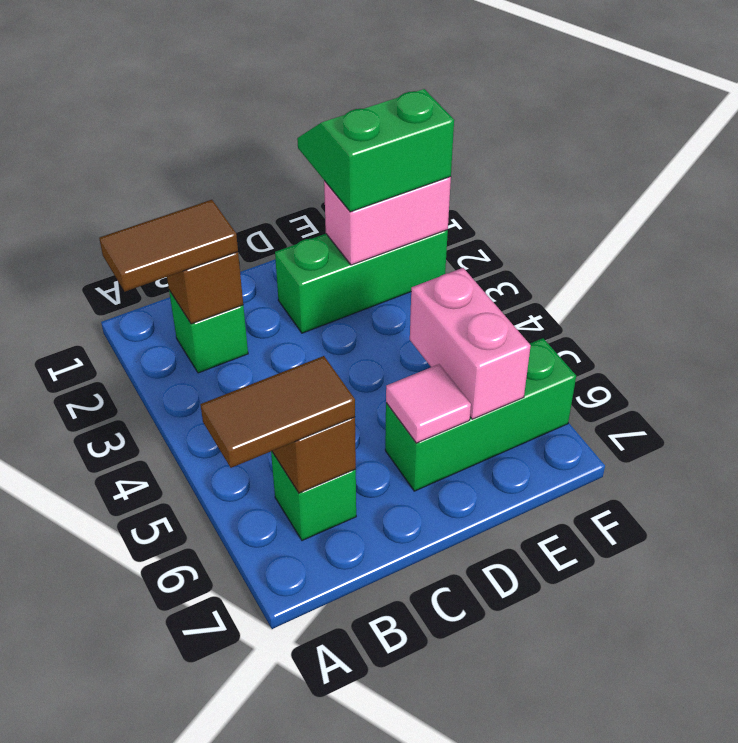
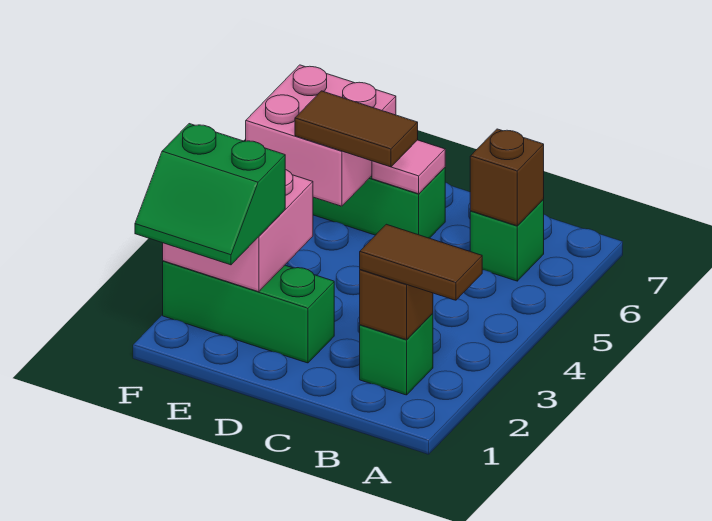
brown 1x2 tile [200,356,355,468] -> brown 1x2 tile moved to [295,91,418,167]
pink 1x2 brick [324,177,451,265] -> pink 2x2 brick [163,170,313,292]
pink 1x2 brick [410,268,531,419] -> pink 2x2 brick [246,65,396,206]

